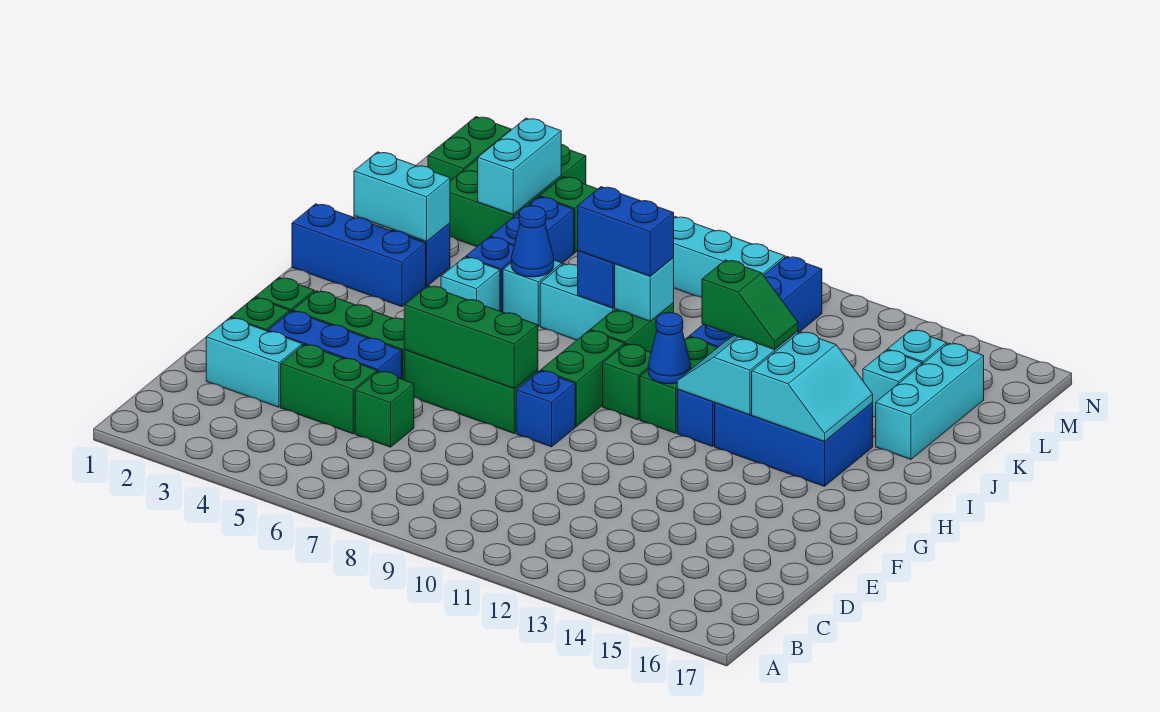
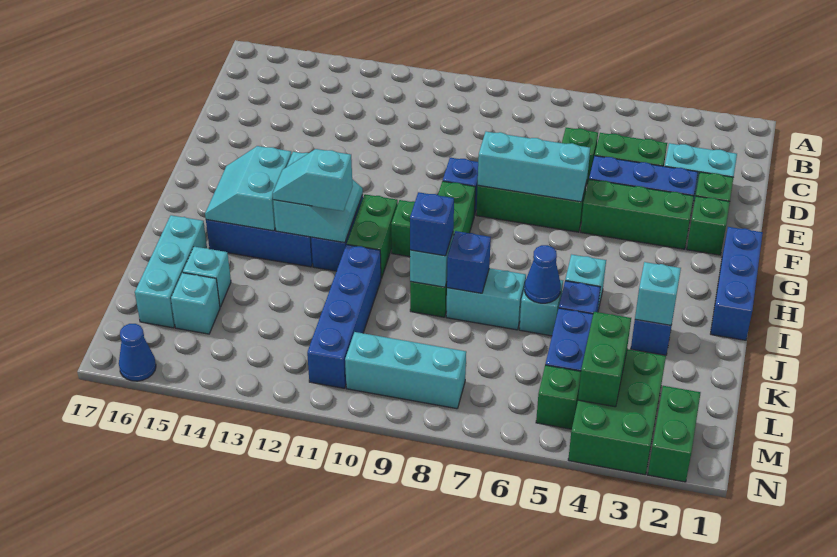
green 1x3 brick [404,286,538,389] -> cyan 1x3 brick [478,132,590,202]
blue 1x1 cone [648,313,691,384] -> blue 1x1 cone moved to [119,324,156,381]
blue 1x3 brick [292,204,426,307] -> blue 1x3 brick turned to [711,227,763,340]
green 1x2 slope [702,260,798,350] -> cyan 1x2 slope [273,149,353,211]
cyan 1x2 brick [354,152,450,241] -> cyan 1x1 brick [635,262,681,325]
blue 1x2 brick [578,187,674,276] -> blue 1x1 brick [410,192,454,256]
cyan 1x2 brick [478,118,561,214] -> green 1x2 brick [578,312,631,407]

